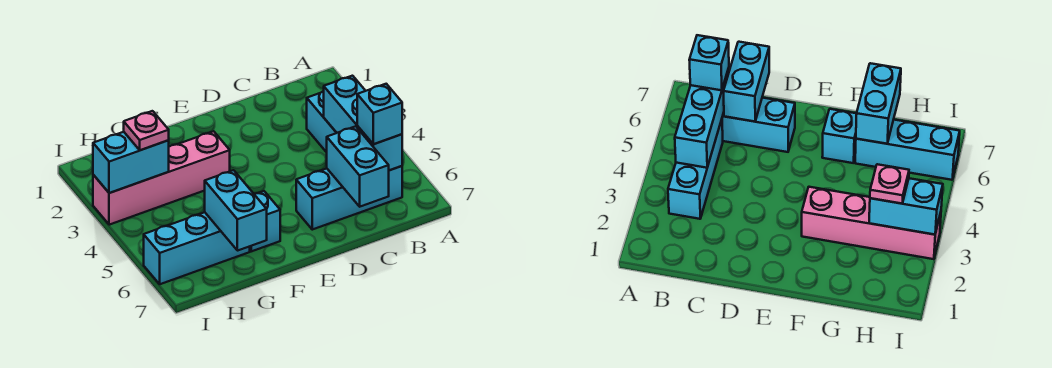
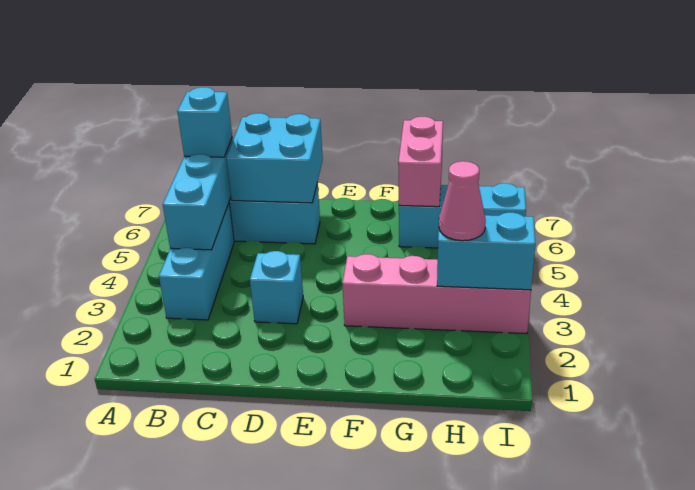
cyan 1x2 brick [327,126,389,207] -> cyan 2x2 brick [226,113,323,203]
cyan 1x1 brick [250,191,280,251] -> cyan 1x1 brick moved to [250,251,303,324]
cyan 1x2 brick [205,170,267,251] -> pink 1x2 brick [398,117,443,207]
pink 1x1 plate [124,111,169,150] -> pink 1x1 cone [439,161,486,241]

